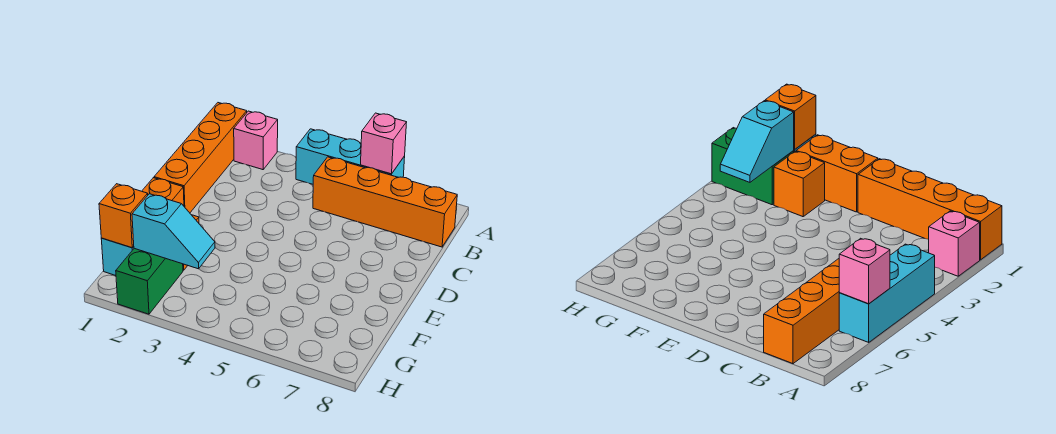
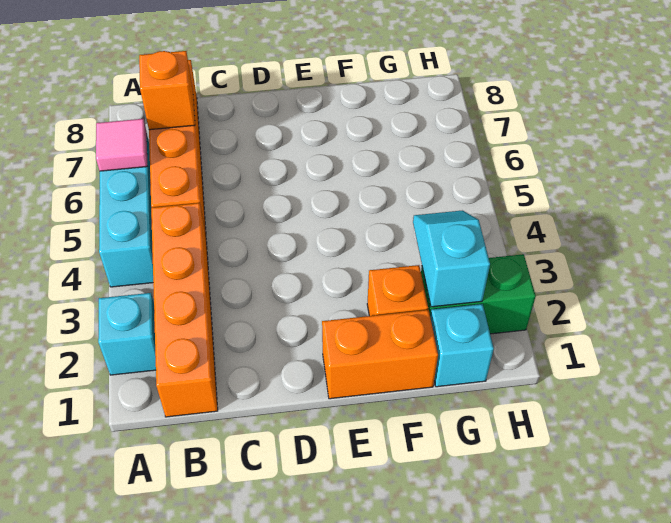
orange 1x4 brick [154,103,247,213] -> orange 1x4 brick turned to [151,203,218,417]
pink 1x1 brick [234,111,278,170] -> cyan 1x1 brick [98,293,156,375]
pink 1x1 brick [361,113,407,174] -> pink 1x1 tile [96,119,147,171]
orange 1x1 brick [99,184,148,248] -> orange 1x1 brick moved to [139,51,195,130]

